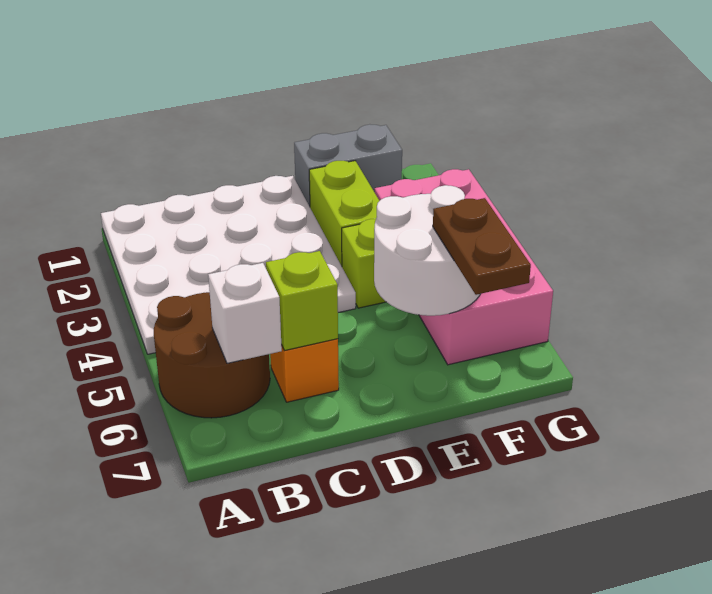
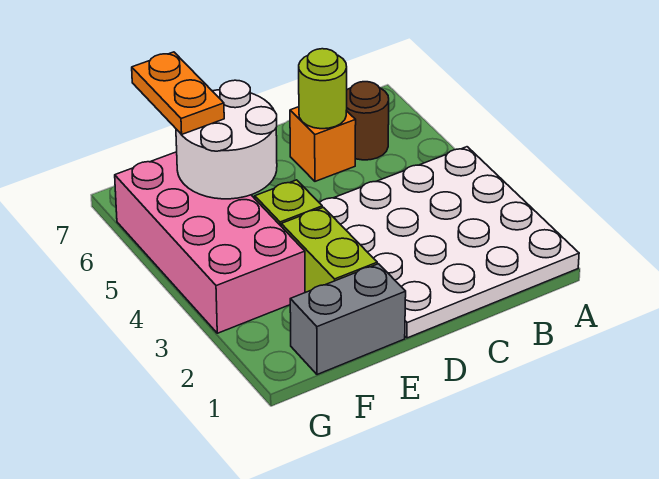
brown 2x2 round brick [154,292,270,418] -> brown 1x1 round brick [346,82,389,160]
white 1x1 brick [208,263,282,363] -> none
lime 1x1 brick [266,251,338,351] -> lime 1x1 round brick [299,49,347,129]
brown 1x2 plate [433,198,531,295] -> orange 1x2 plate [132,52,224,135]

